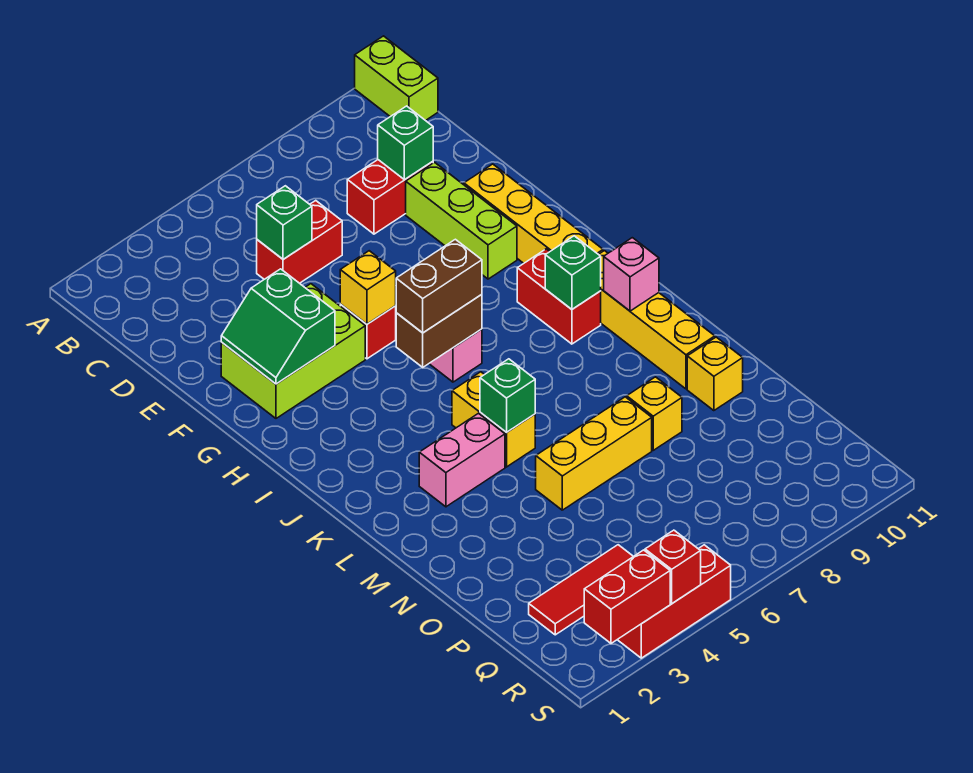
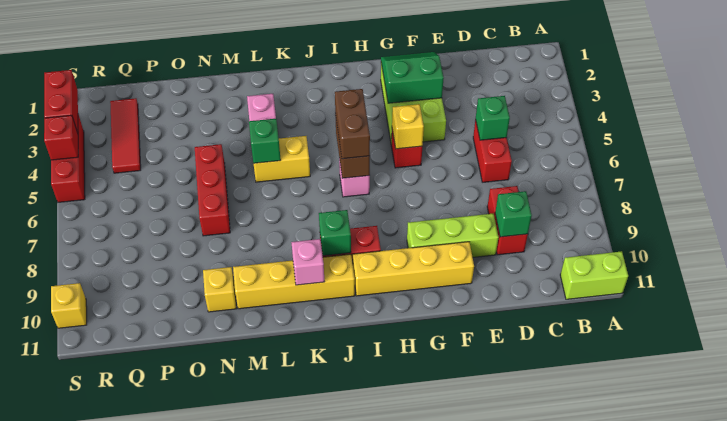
yellow 1x3 brick [536,397,652,510] -> red 1x3 brick [195,144,230,236]
yellow 1x1 brick [627,377,682,450] -> yellow 1x1 brick moved to [51,283,87,328]

